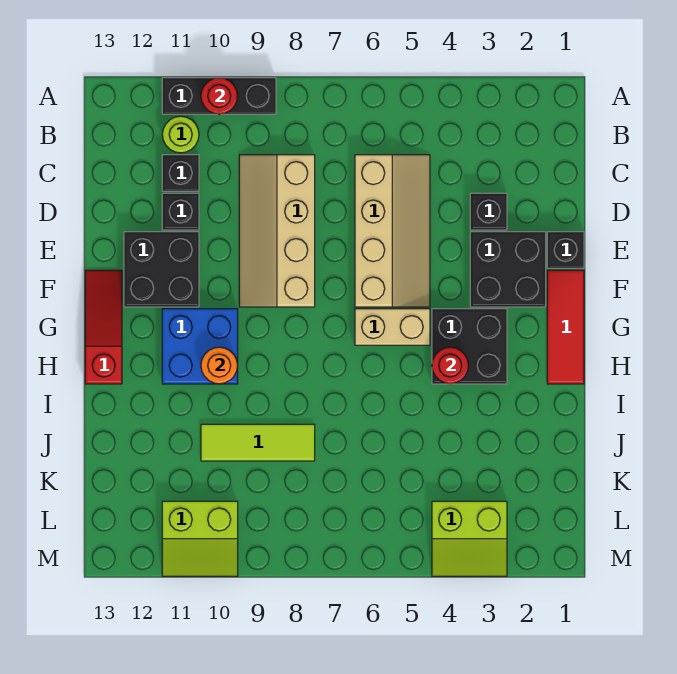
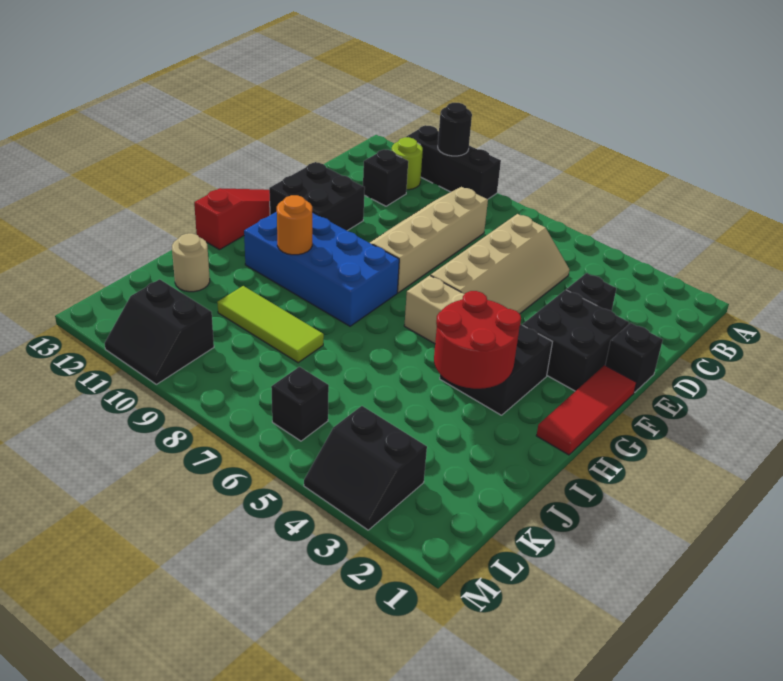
red 1x1 round brick [201,78,237,114] -> black 1x1 round brick [438,103,472,156]
black 1x1 brick [162,193,199,230] -> black 1x1 brick moved to [271,367,329,441]
blue 2x2 brick [162,309,238,384] -> blue 2x4 brick [244,212,399,326]
red 1x1 round brick [432,347,468,384] -> red 2x2 round brick [434,291,521,389]
none -> tan 1x1 round brick [172,233,210,292]
lime 2x2 slope [432,501,507,576] -> black 2x2 slope [304,406,427,530]
lime 2x2 slope [162,501,238,576] -> black 2x2 slope [105,279,214,384]

